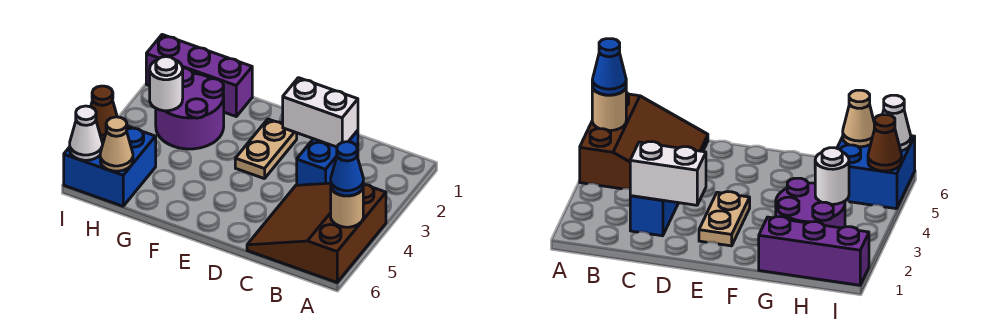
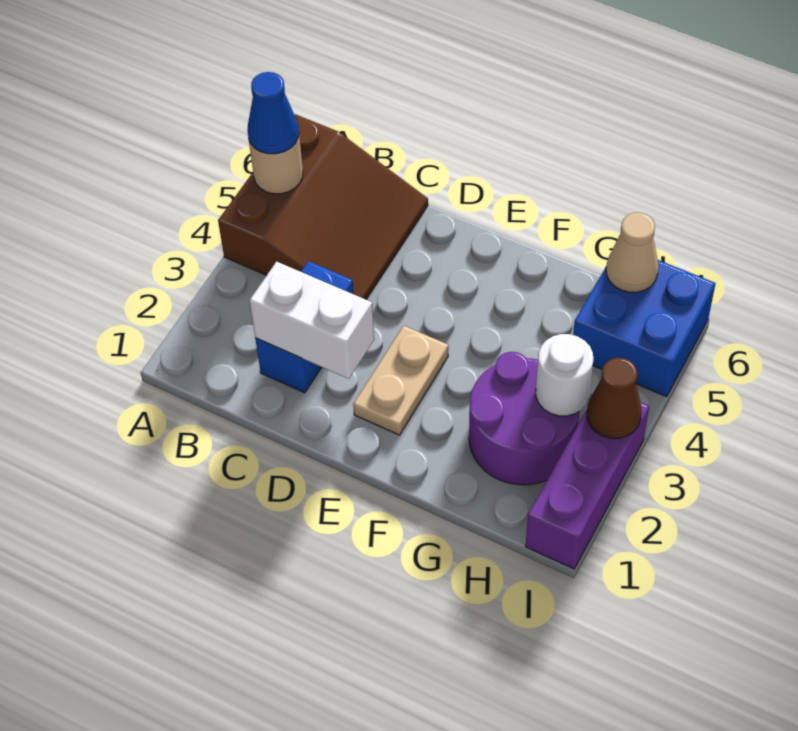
purple 1x3 brick [146,35,252,116] -> purple 1x3 brick turned to [526,402,649,569]
brown 1x1 cone [91,86,117,140] -> brown 1x1 cone moved to [587,358,642,438]
white 1x1 cone [70,106,102,160] -> none

